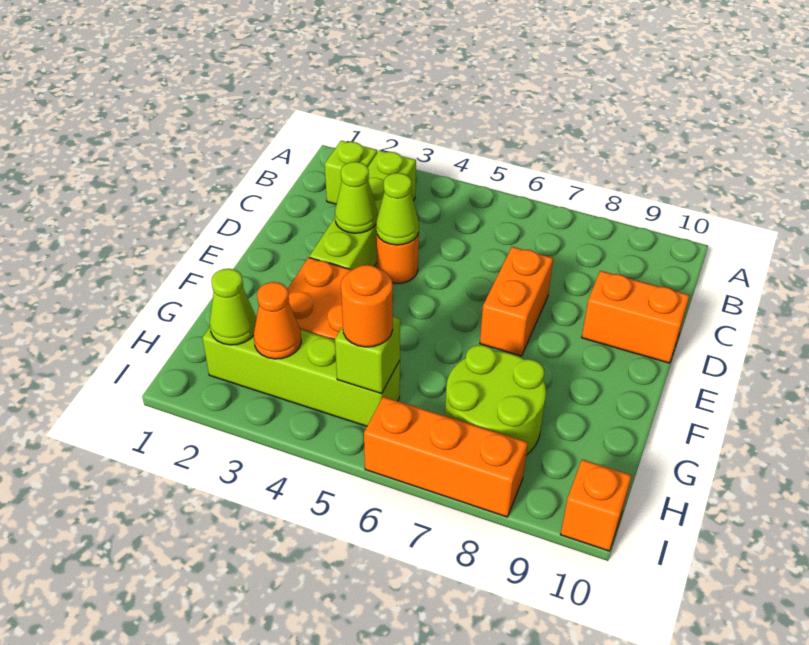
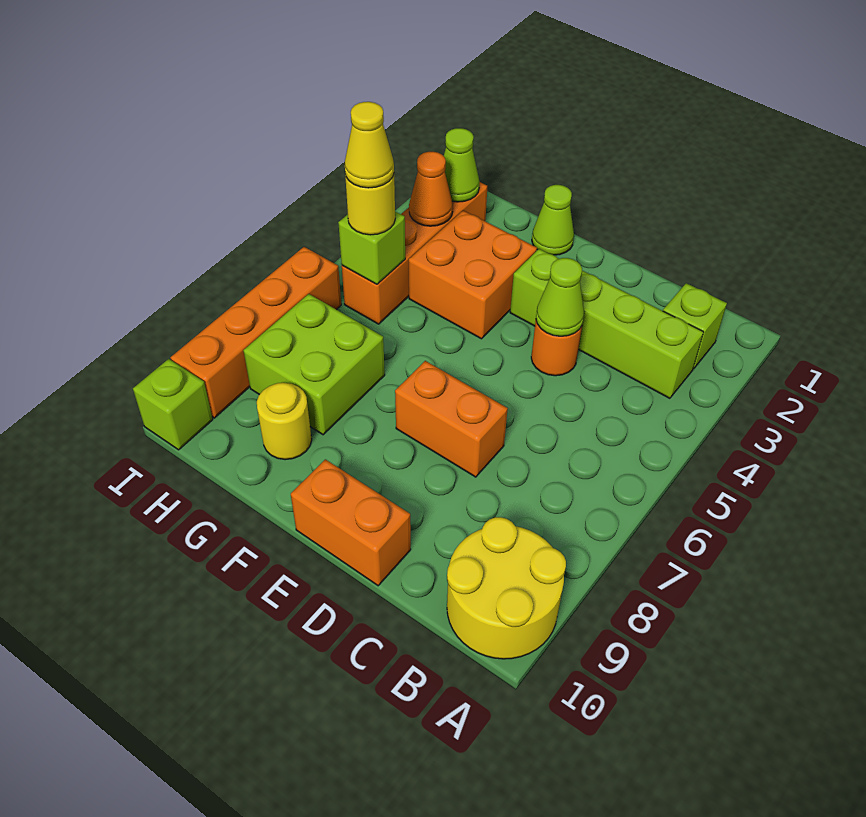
none -> yellow 2x2 round brick [447,517,566,659]
lime 1x1 cone [335,162,377,233] -> lime 1x1 cone moved to [532,185,574,255]
orange 1x2 brick [582,271,690,363] -> orange 1x2 brick turned to [291,459,411,586]
lime 2x2 round brick [445,345,546,455] -> lime 2x2 brick [243,294,385,435]
none -> yellow 1x1 round brick [257,383,312,460]
lime 1x4 brick [203,316,400,426] -> orange 1x4 brick [342,182,487,324]
orange 1x1 round brick [341,265,393,347] -> yellow 1x1 round brick [345,175,395,235]
none -> yellow 1x1 cone [345,102,394,188]
orange 1x3 brick [364,397,528,517] -> orange 1x4 brick [171,247,341,418]
orange 1x1 brick [560,460,632,551] -> lime 1x1 brick [133,359,213,450]

